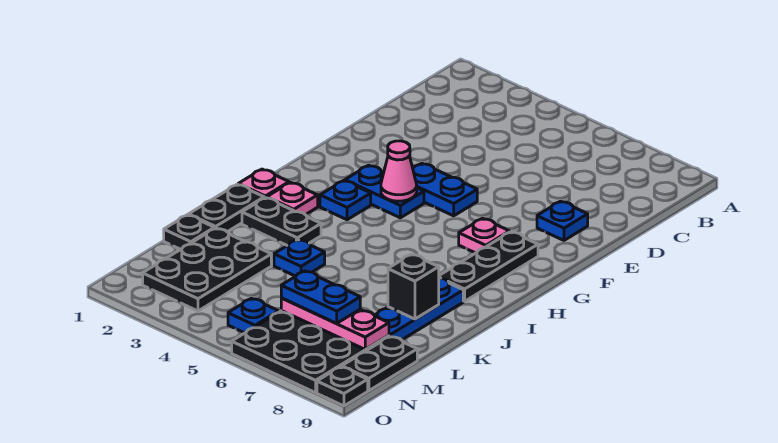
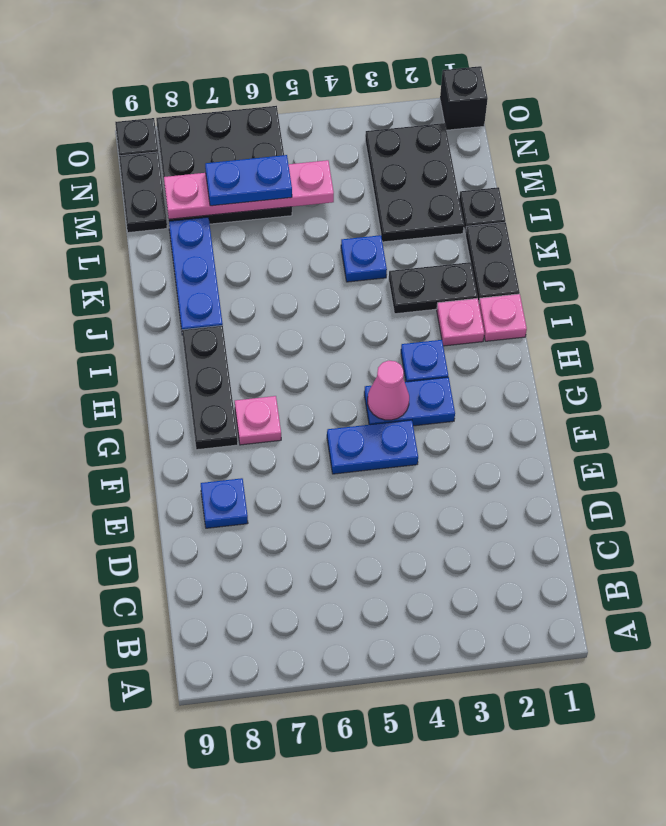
black 1x1 brick [388,254,439,319] -> black 1x1 brick moved to [440,66,488,130]
pink 1x3 plate [281,298,389,349] -> pink 1x4 plate [164,160,334,219]
blue 1x1 plate [228,298,279,333] -> none

